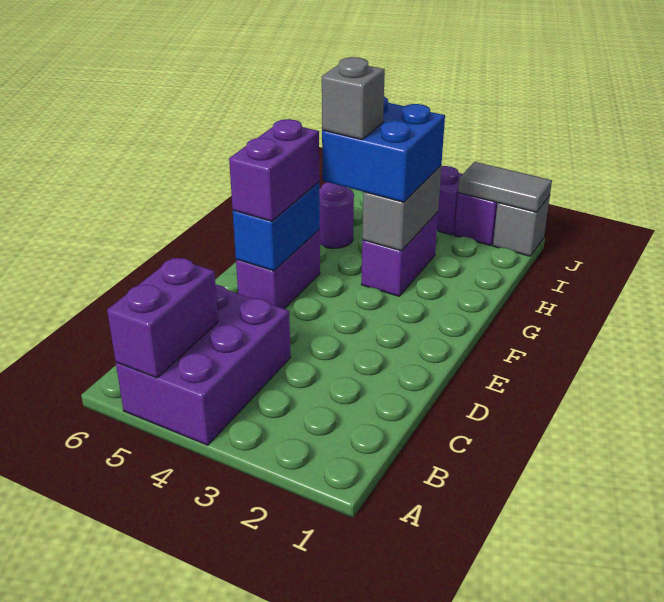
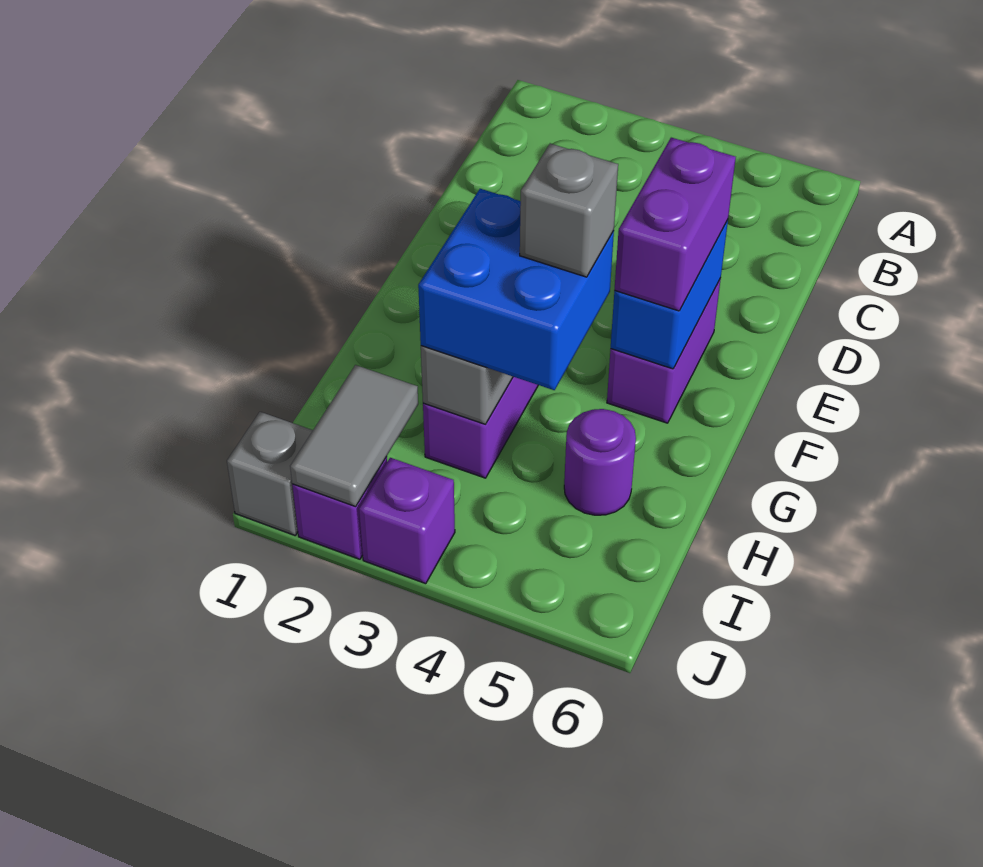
purple 2x3 brick [116,285,291,445] -> none
purple 1x2 brick [107,258,218,378] -> none
grey 1x2 tile [458,162,552,212] -> grey 1x2 tile turned to [290,365,418,507]

